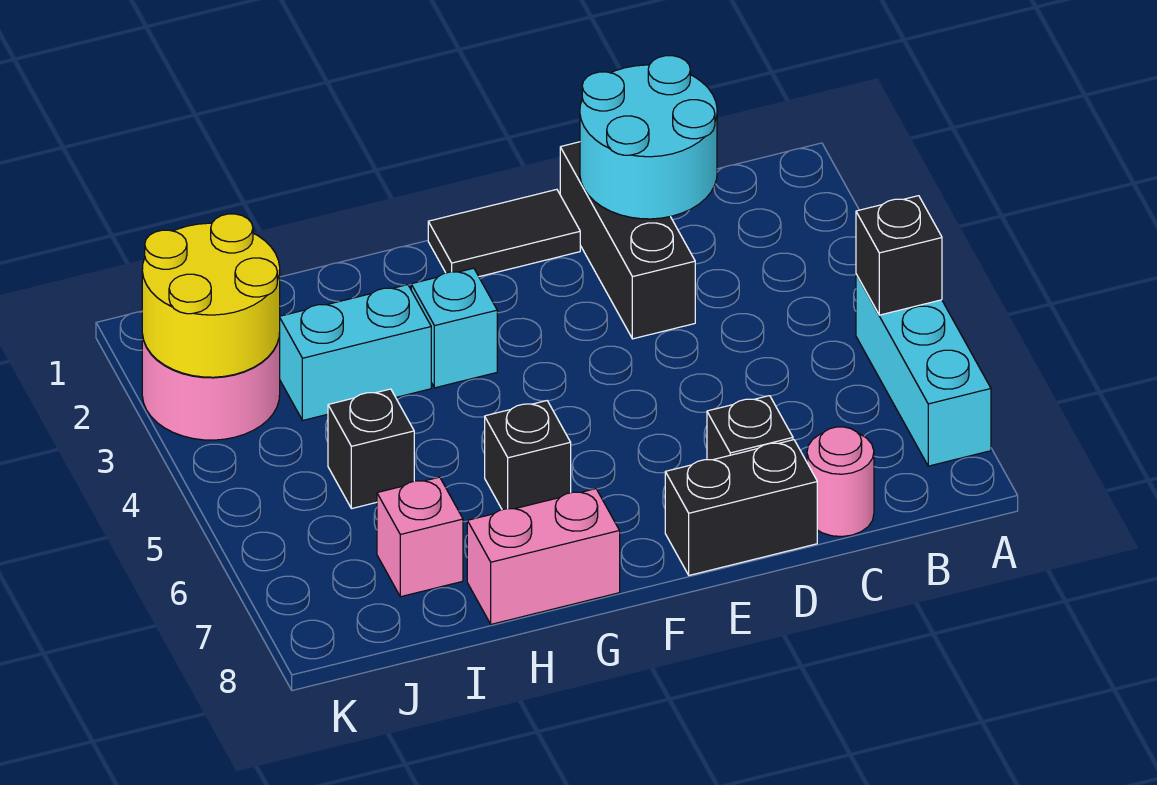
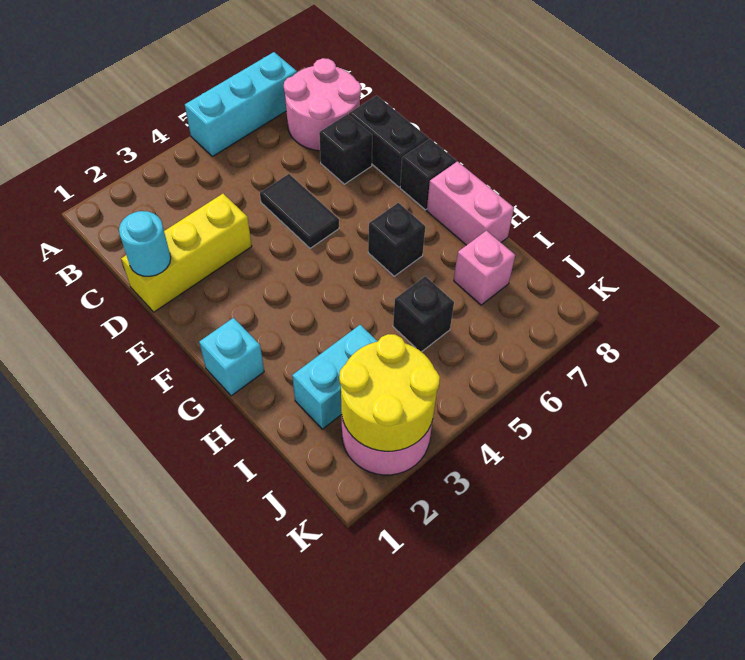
black 1x1 brick [856,196,942,315] -> black 1x1 brick moved to [400,139,456,210]
cyan 2x2 round brick [580,56,717,219] -> cyan 1x1 round brick [119,211,171,276]
pink 1x1 round brick [807,427,874,537] -> pink 2x2 round brick [284,58,361,151]
black 1x3 brick [560,142,695,339] -> yellow 1x3 brick [121,194,252,312]
black 1x2 tile [428,189,580,277] -> black 1x2 tile moved to [260,174,339,248]
cyan 1x1 brick [411,268,497,388] -> cyan 1x1 brick moved to [199,318,264,396]
cyan 1x2 brick [279,285,431,420] -> cyan 1x2 brick turned to [292,325,378,429]

